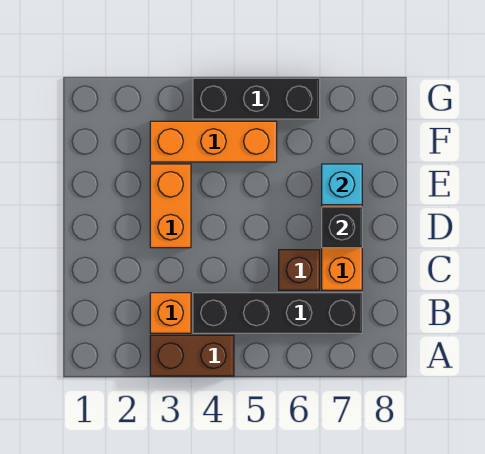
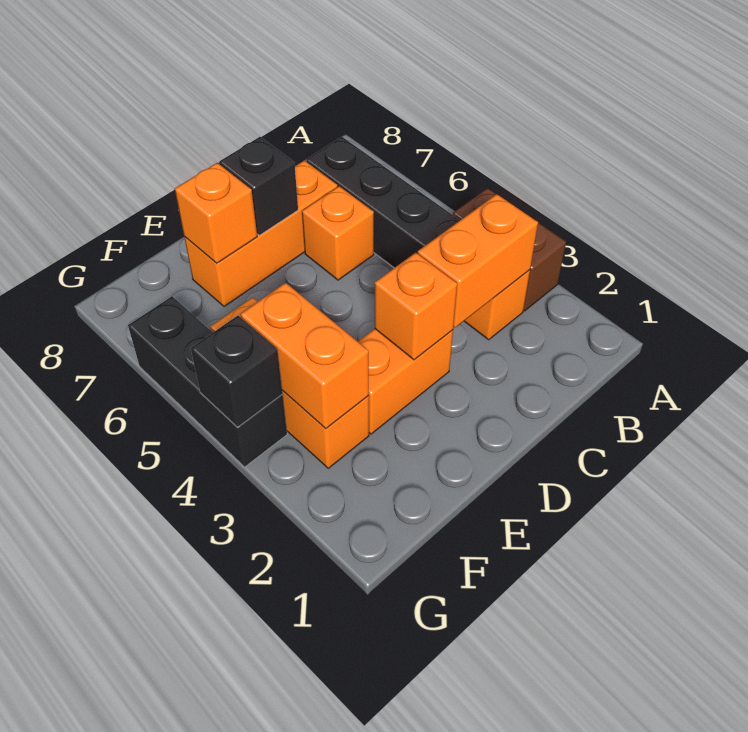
none -> orange 1x2 brick [418,194,538,328]
brown 1x1 brick [279,250,320,290] -> orange 1x1 brick [302,186,374,280]
none -> orange 1x1 brick [375,253,457,360]
cyan 1x1 brick [322,164,362,205] -> orange 1x1 brick [175,163,257,263]
none -> orange 1x2 brick [241,283,369,429]
none -> black 1x1 brick [191,316,282,427]

